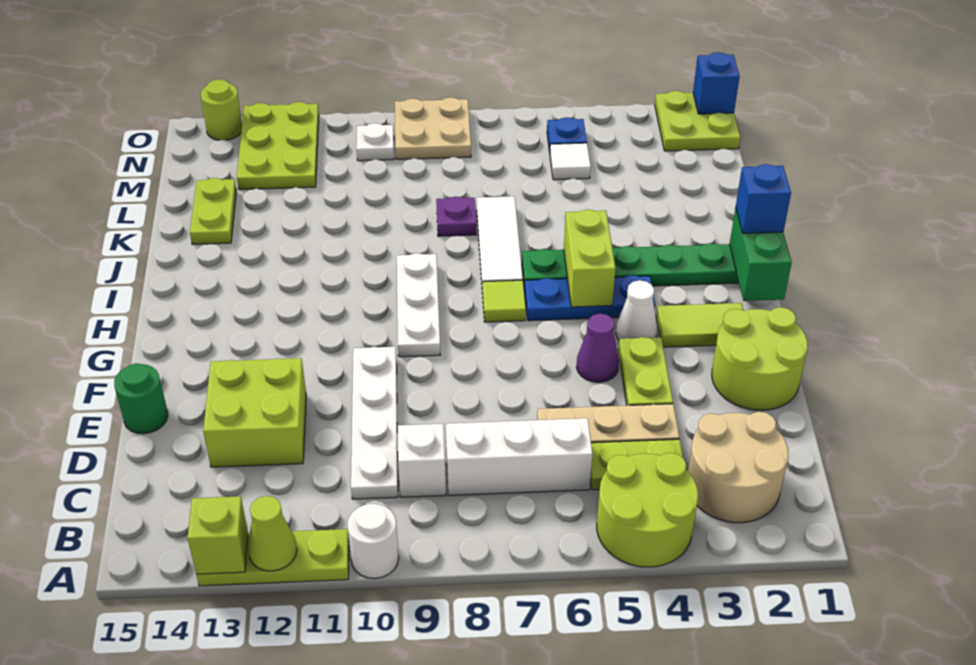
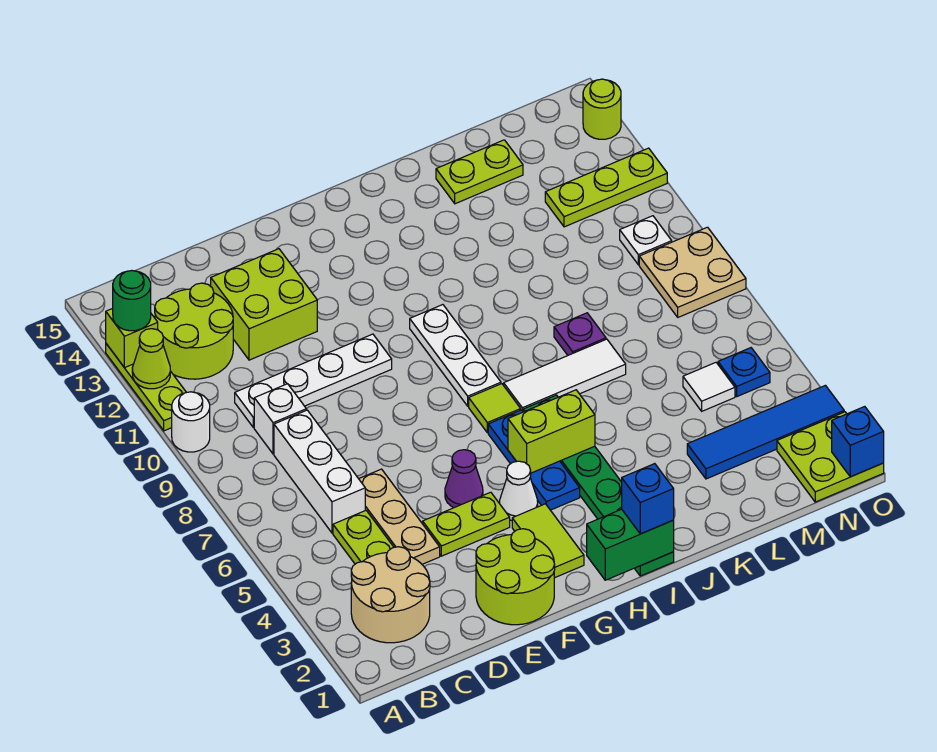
lime 2x2 round brick [597,453,698,567] -> lime 2x2 round brick moved to [155,283,233,379]
green 1x1 round brick [114,363,168,434] -> green 1x1 round brick moved to [113,271,151,331]
white 1x3 plate [397,253,440,357] -> white 1x3 plate turned to [410,305,501,406]
none -> blue 1x4 tile [687,385,844,479]
lime 2x3 plate [237,102,319,190] -> lime 1x3 plate [545,148,667,227]

